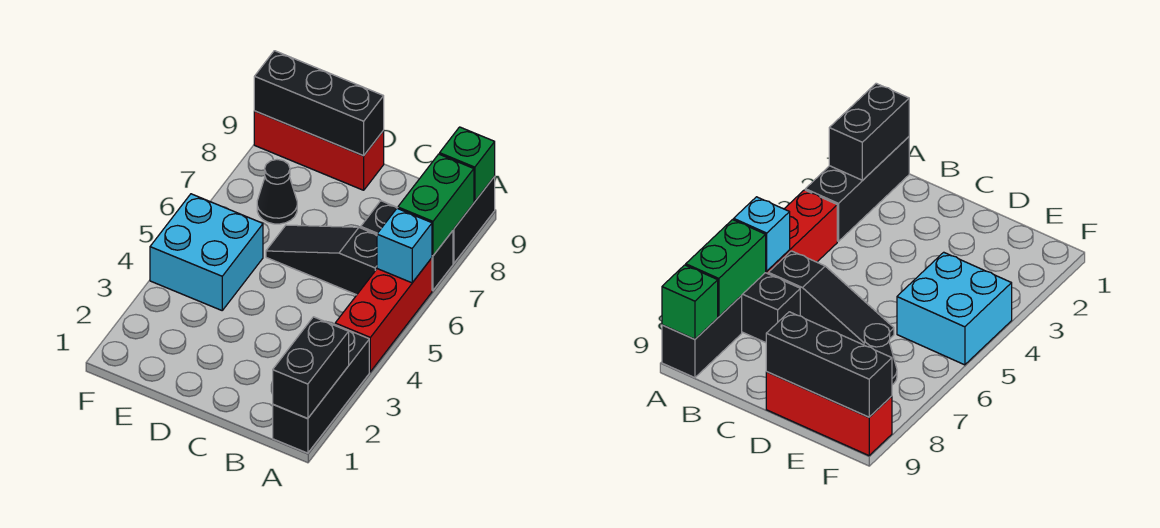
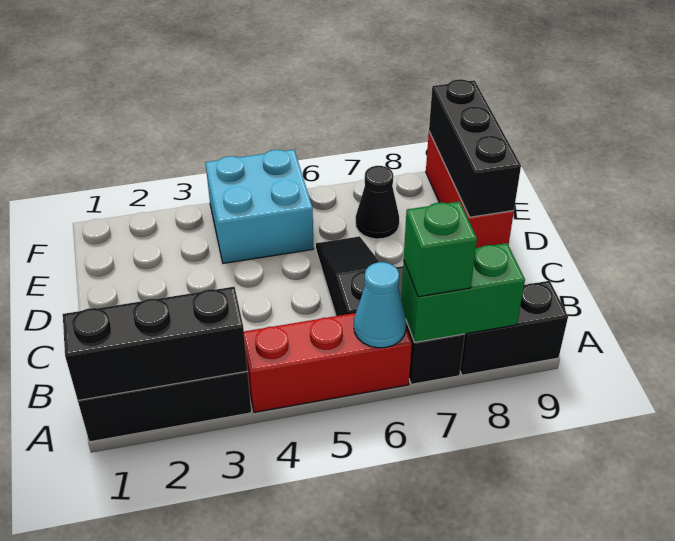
black 1x2 brick [273,317,349,419] -> black 1x3 brick [63,287,247,400]
cyan 1x1 brick [377,209,432,283] -> cyan 1x1 cone [354,262,406,348]
green 1x1 brick [440,127,495,202] -> green 1x1 brick moved to [404,201,477,297]

